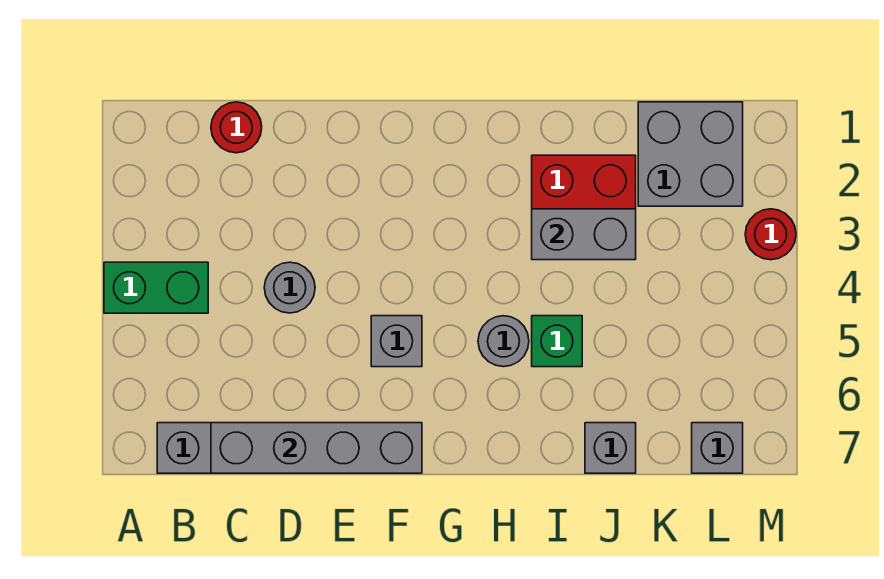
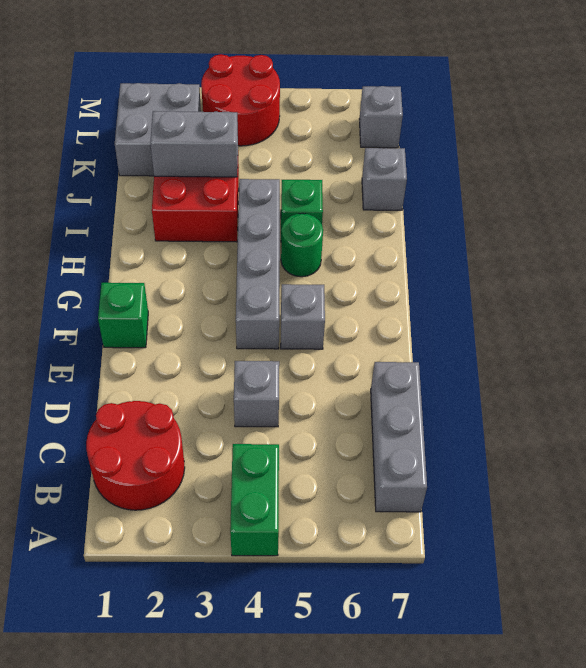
red 1x1 round brick [211,102,262,153] -> red 2x2 round brick [86,401,185,510]
grey 1x4 brick [211,423,422,473] -> grey 1x4 brick moved to [236,179,280,349]
grey 1x1 round brick [264,262,315,313] -> grey 1x1 brick [234,361,279,427]
none -> green 1x1 brick [98,283,148,348]
grey 1x1 round brick [478,316,529,367] -> green 1x1 round brick [281,213,323,277]
grey 1x2 brick [532,209,636,260] -> grey 1x2 brick turned to [150,111,238,177]
red 1x1 round brick [745,209,796,260] -> red 2x2 round brick [201,54,280,146]

